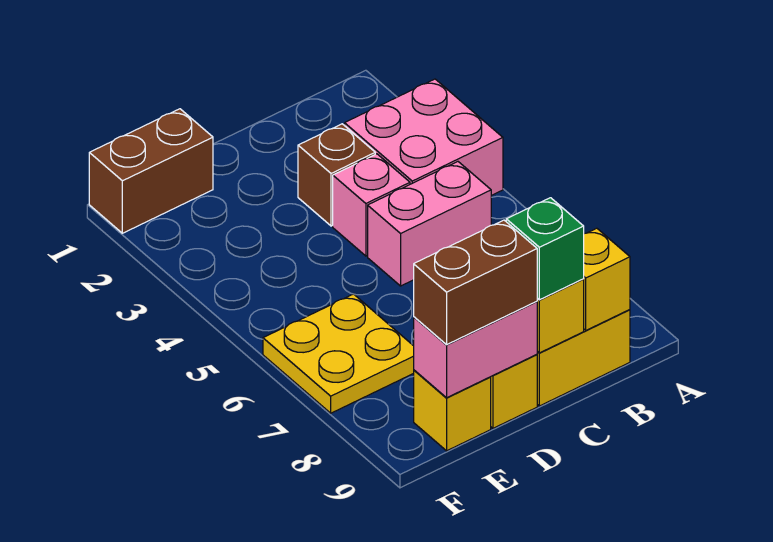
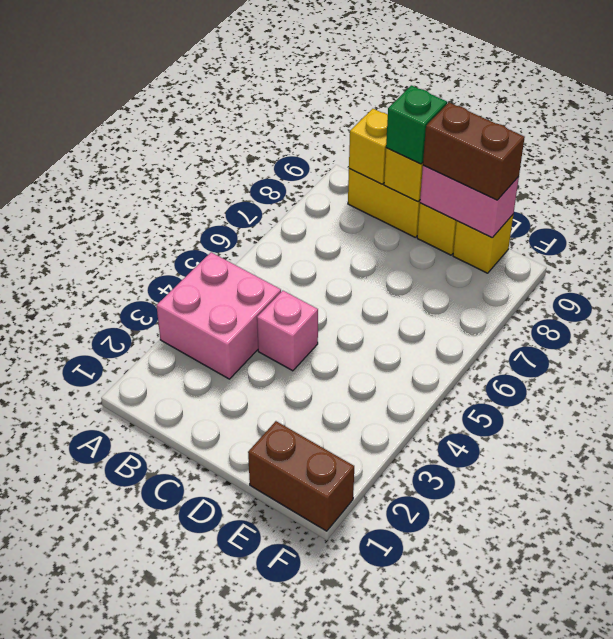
pink 1x2 brick [368,162,491,286] -> none
brown 1x1 brick [298,124,375,226] -> none
yellow 2x2 plate [263,294,414,413] -> none

